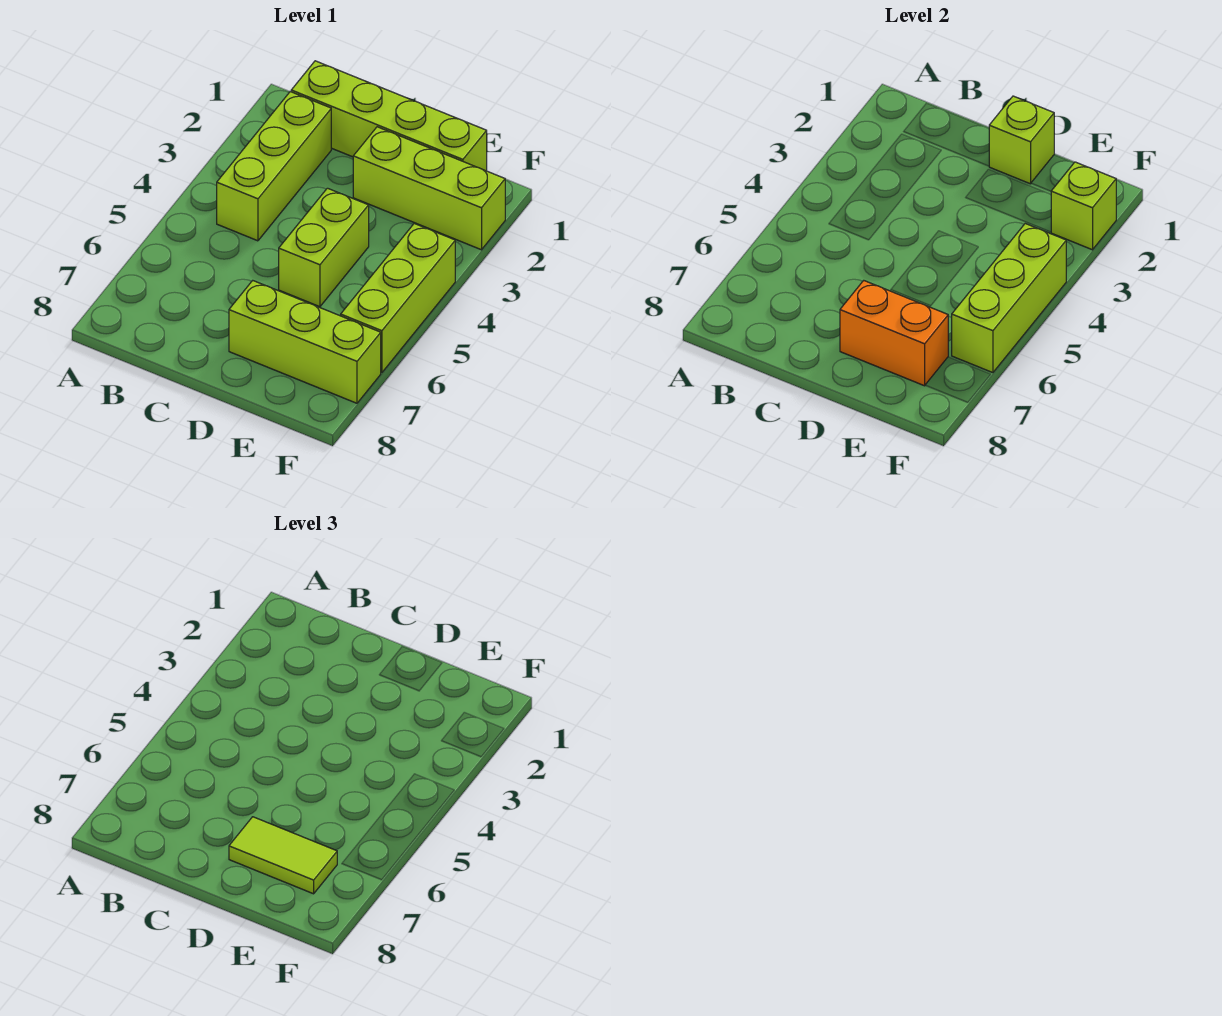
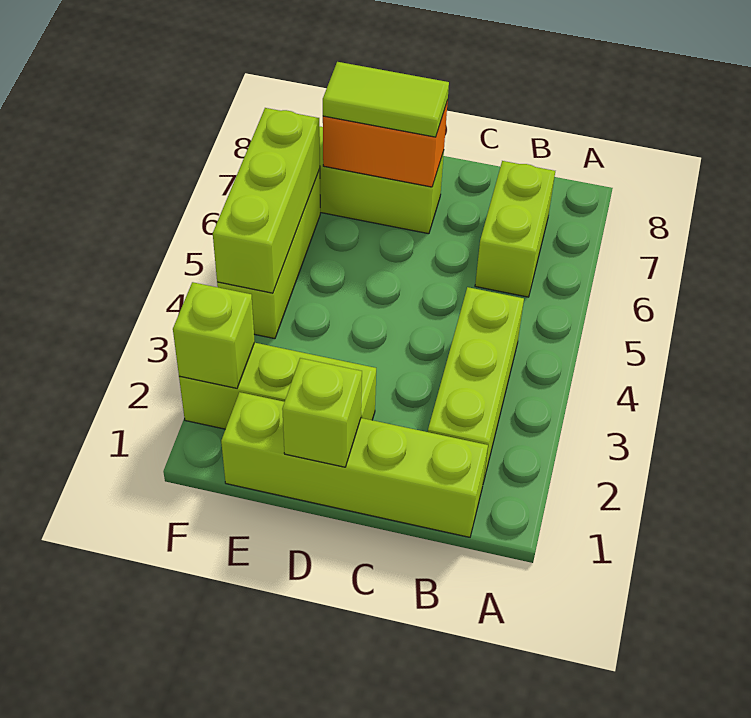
lime 1x2 brick [279,188,369,307] -> lime 1x2 brick moved to [475,161,555,297]

